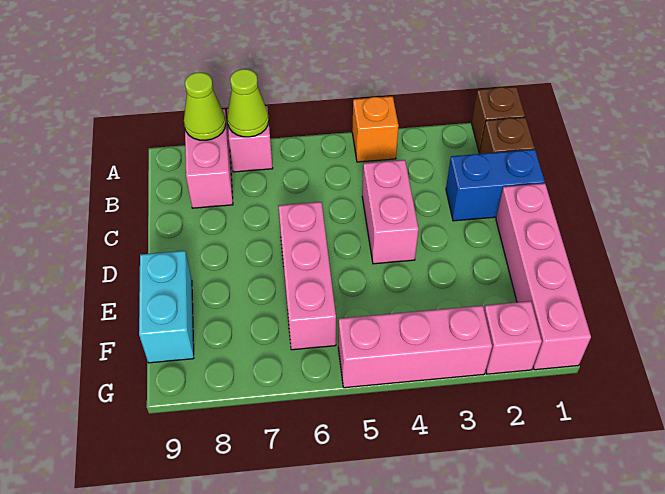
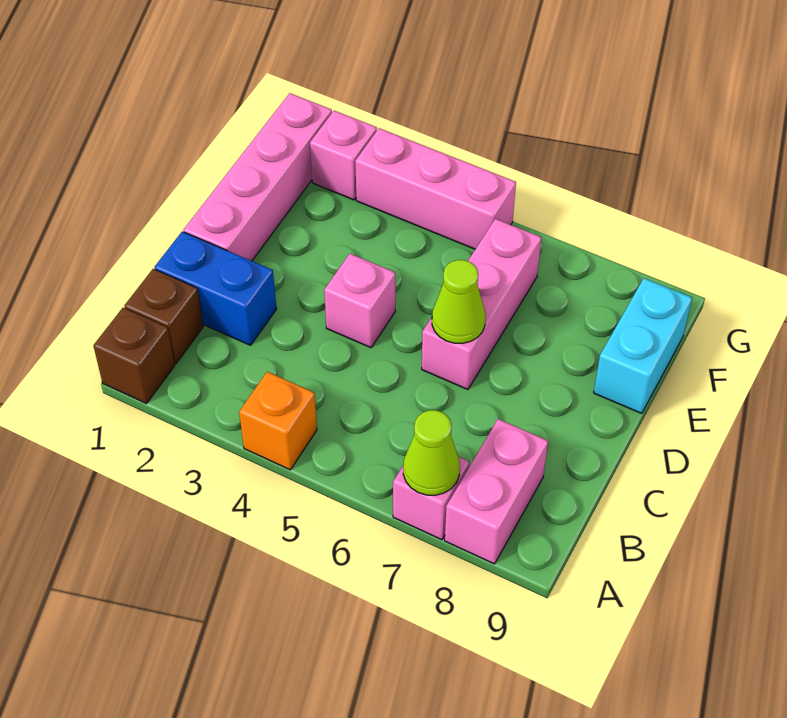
lime 1x1 cone [184,72,226,140] -> lime 1x1 cone moved to [432,260,485,343]
pink 1x2 brick [362,160,419,264] -> pink 1x1 brick [324,254,395,348]

